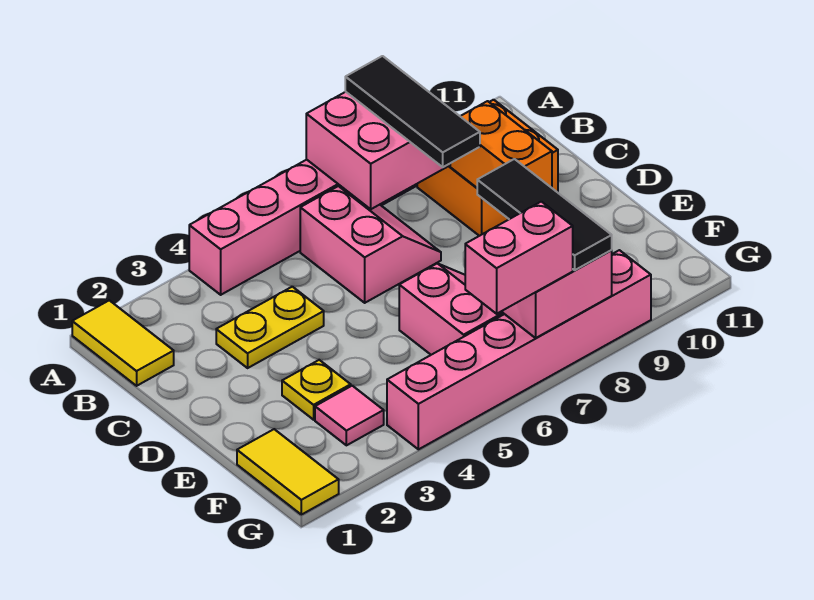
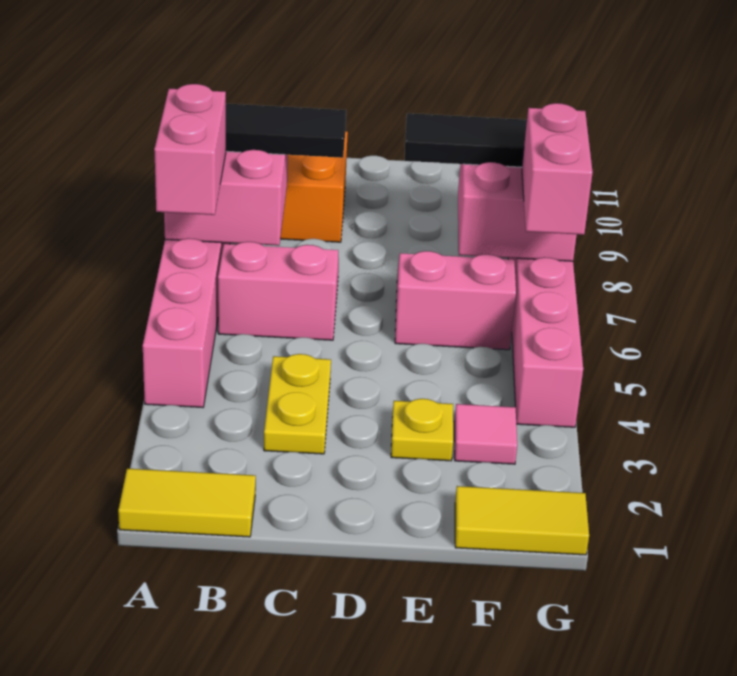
none -> pink 1x2 brick [154,84,226,215]
orange 1x2 brick [450,101,552,188] -> none

